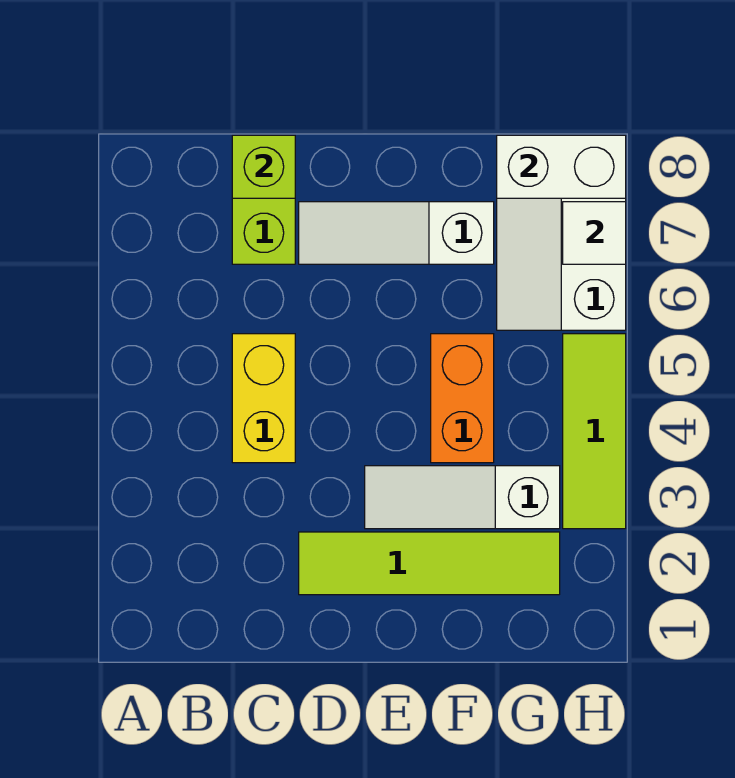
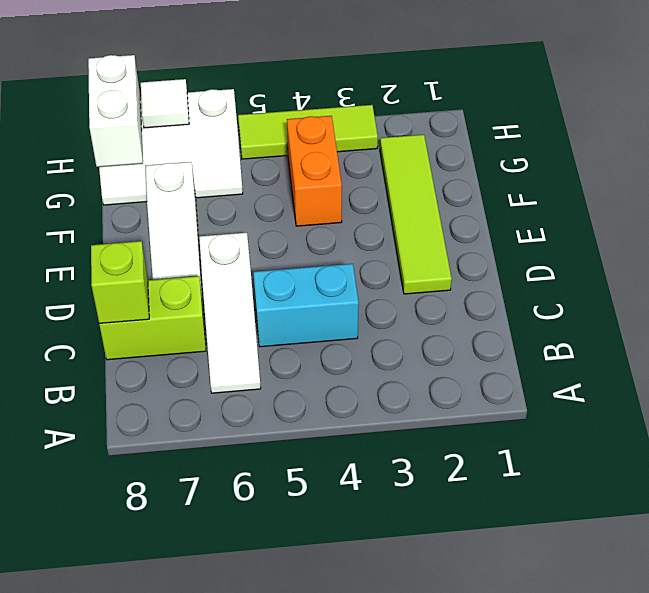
yellow 1x2 brick [232,334,295,463] -> cyan 1x2 brick [253,264,359,347]
white 1x3 slope [365,466,560,529] -> white 1x3 slope moved to [199,233,261,393]
orange 1x2 brick [431,334,494,463] -> orange 1x2 brick turned to [287,116,342,226]

